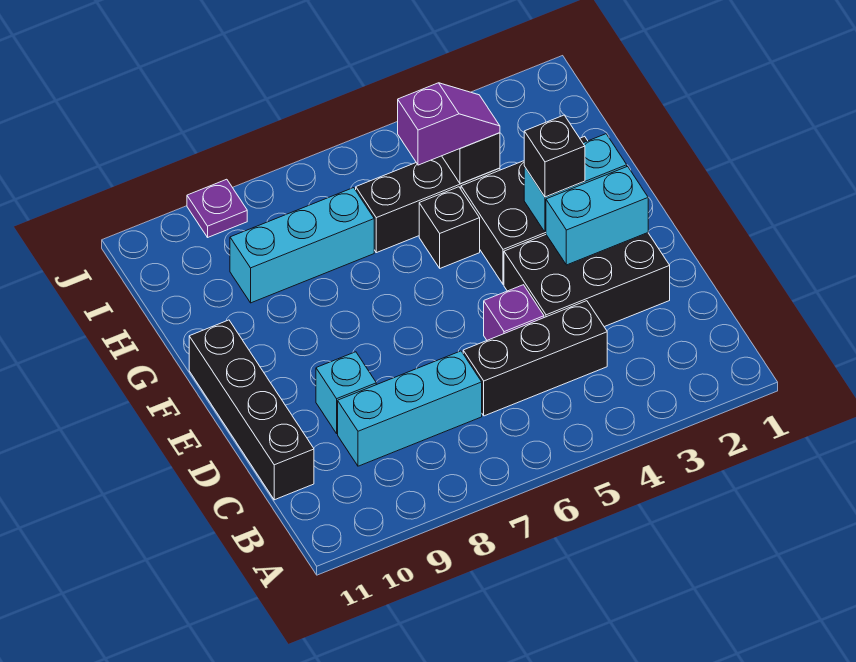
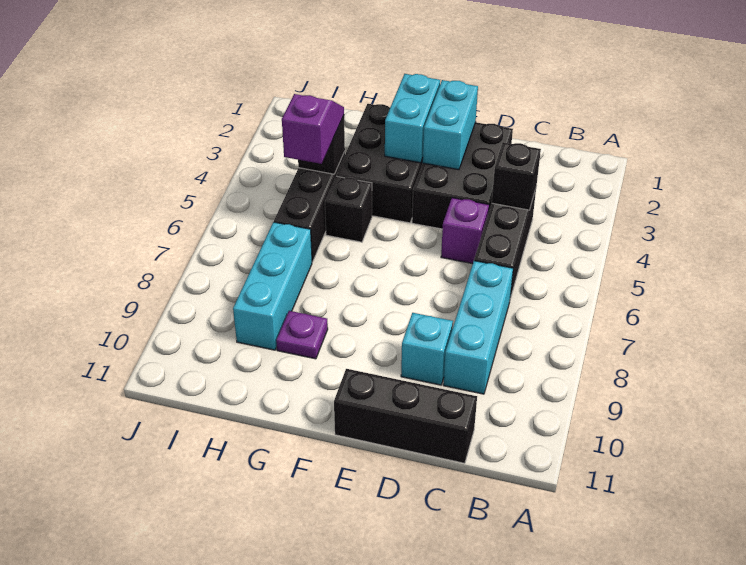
black 1x4 brick [189,320,314,500] -> black 1x3 brick [334,369,477,463]
black 1x1 brick [524,115,585,197] -> black 1x1 brick moved to [492,142,541,210]
purple 1x1 plate [187,179,247,237] -> purple 1x1 plate moved to [276,311,328,359]

